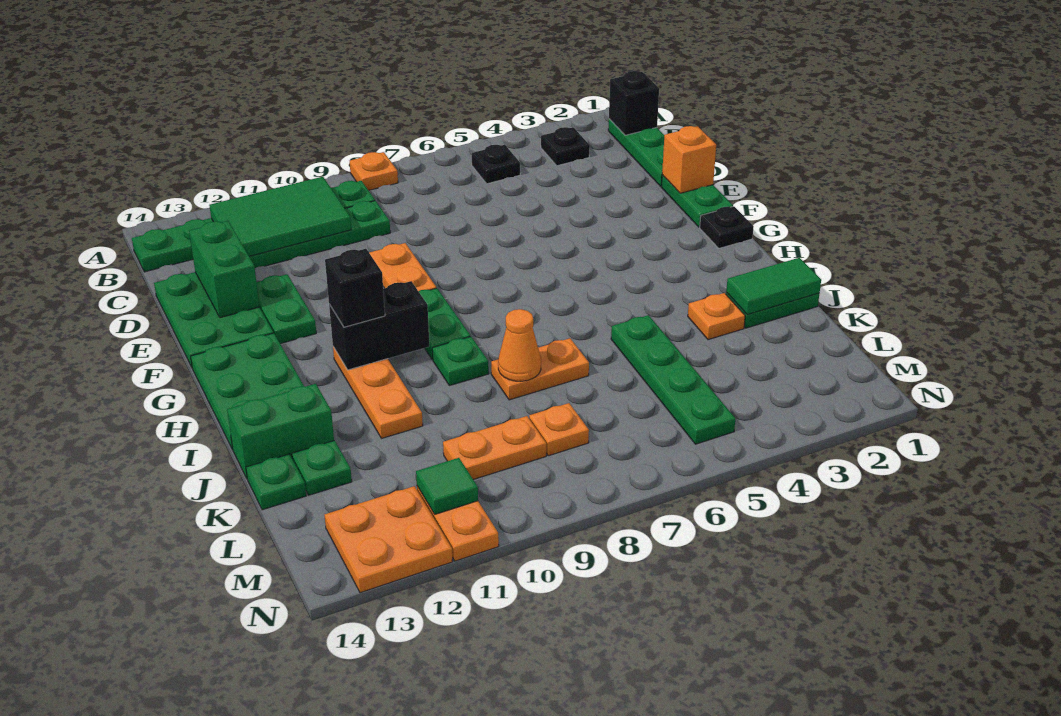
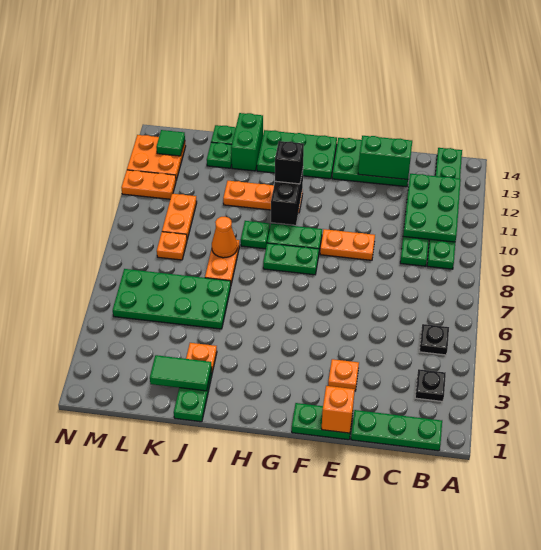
orange 1x1 plate [350,152,398,190] -> orange 1x1 plate moved to [328,359,359,391]
black 1x1 brick [609,71,659,135] -> none
green 2x3 tile [209,177,351,257] -> green 2x3 plate [403,174,461,242]
green 1x2 plate [257,274,316,344] -> green 1x2 plate moved to [263,243,319,275]
black 1x1 plate [700,206,754,248] -> none
green 1x2 tile [726,258,821,315] -> green 1x2 tile turned to [150,355,212,391]
green 1x4 plate [611,315,735,444] -> green 2x4 plate [113,269,231,329]
green 1x1 tile [416,458,478,514] -> green 1x1 tile moved to [156,130,185,156]

